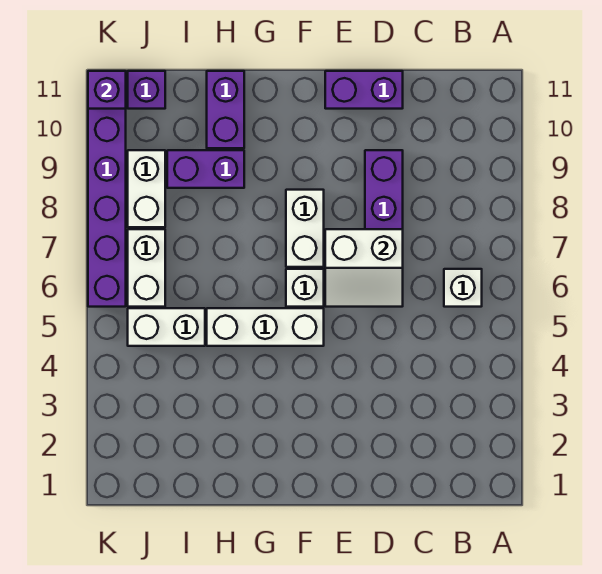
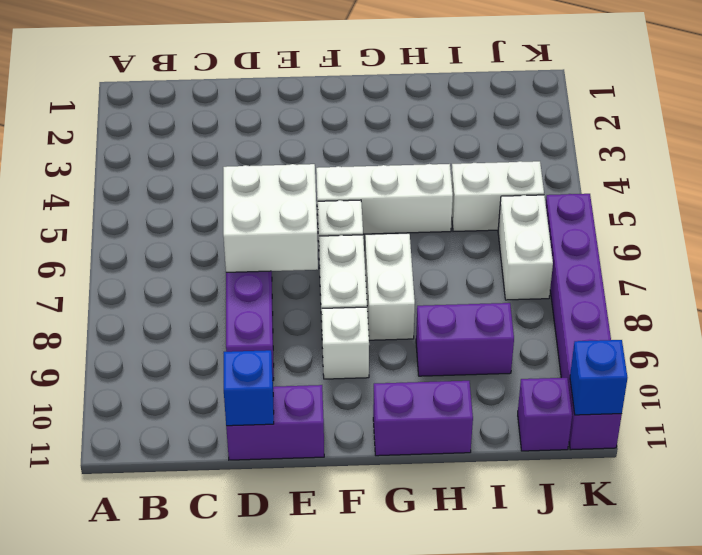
white 1x1 brick [444,269,482,307] -> white 1x1 brick moved to [322,307,369,379]
white 2x2 slope [325,229,403,307] -> white 2x2 brick [223,164,318,272]
none -> blue 1x1 brick [224,350,274,426]
purple 1x2 brick [207,71,244,148] -> purple 1x2 brick turned to [373,381,473,456]
white 1x2 brick [128,150,165,227] -> white 1x2 brick moved to [365,234,415,340]
purple 1x1 brick [88,71,126,109] -> blue 1x1 brick [570,340,628,415]

